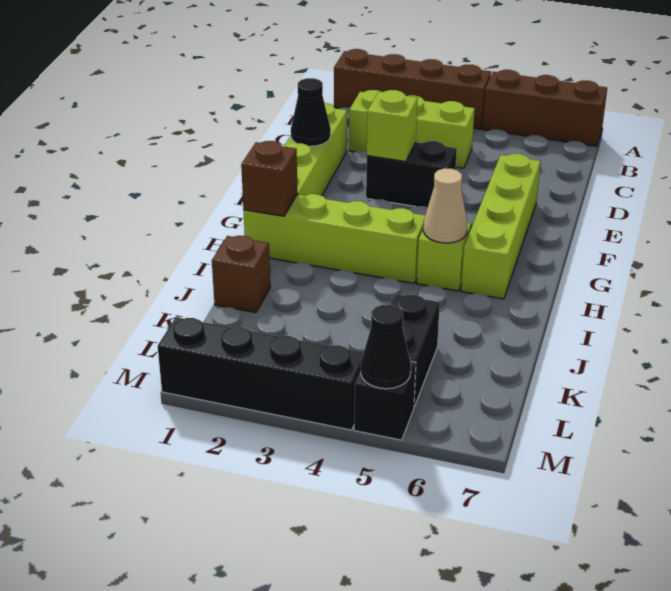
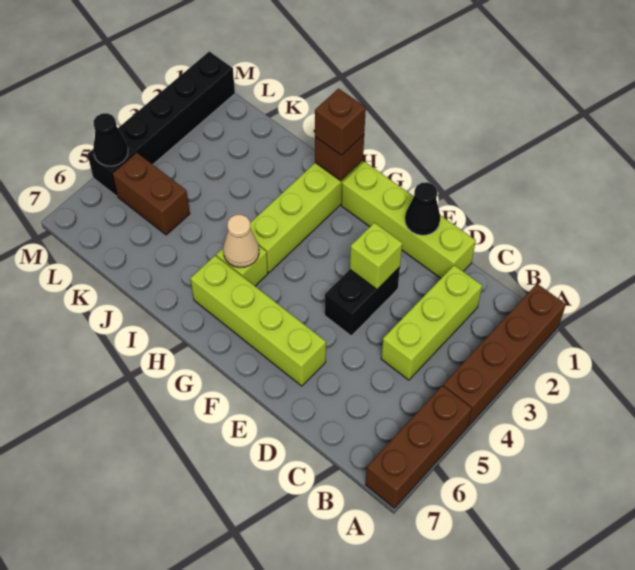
brown 1x1 brick [212,236,270,313] -> brown 1x1 brick moved to [315,89,366,155]
black 1x2 brick [390,294,440,407] -> brown 1x2 brick [112,153,190,235]

